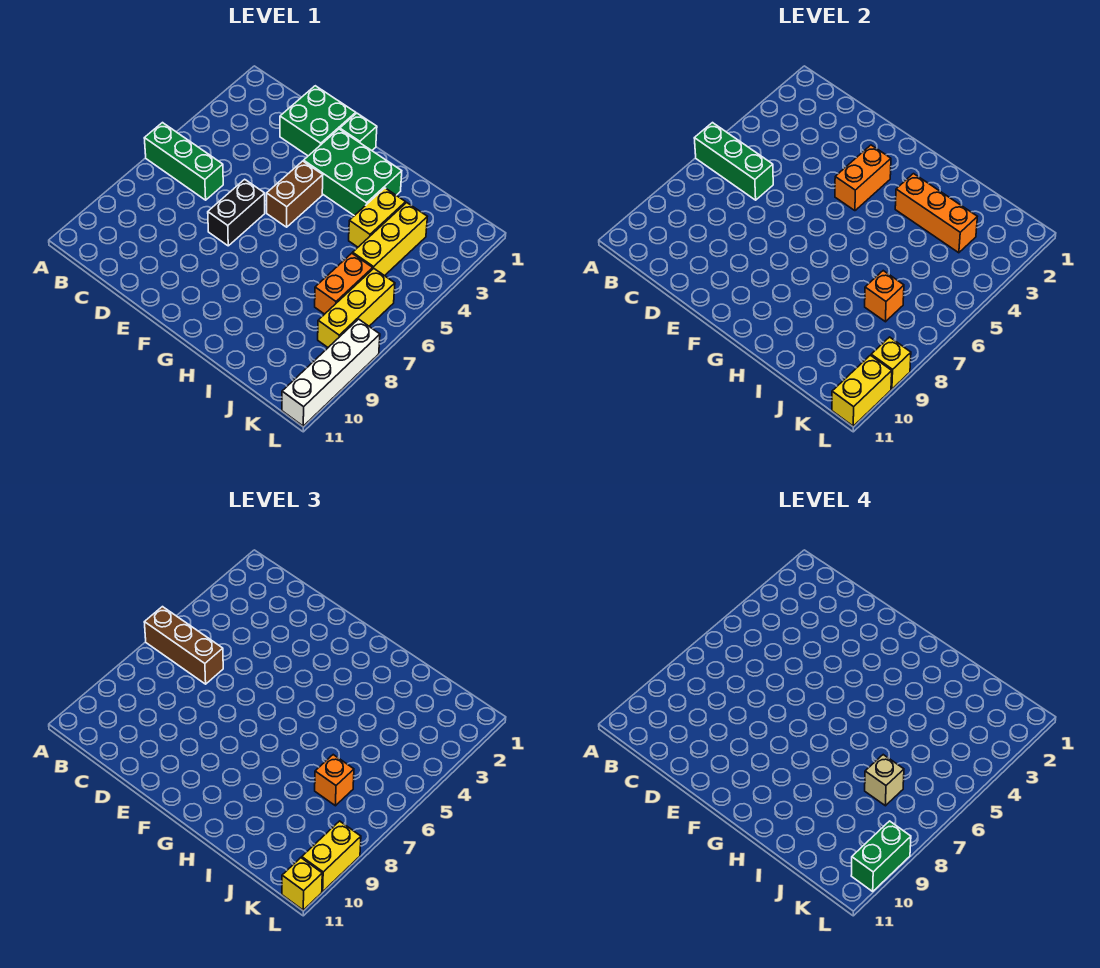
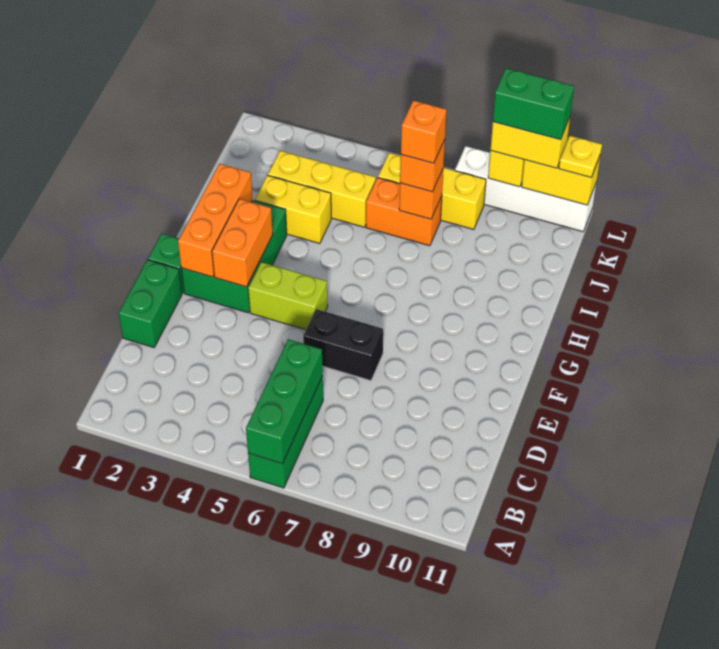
brown 1x3 brick [144,607,223,684] -> none
green 2x2 brick [280,86,356,156] -> green 1x2 brick [119,260,182,348]
orange 1x2 brick [835,145,891,211] -> orange 1x2 brick turned to [212,199,273,287]
brown 1x2 brick [267,161,323,227] -> lime 1x2 brick [248,262,328,330]
orange 1x3 brick [895,174,977,253] -> orange 1x3 brick moved to [178,164,253,277]
tan 1x1 brick [865,755,904,806] -> orange 1x1 brick [401,100,446,163]
yellow 1x1 brick [282,858,322,910] -> yellow 1x1 plate [559,136,602,178]

